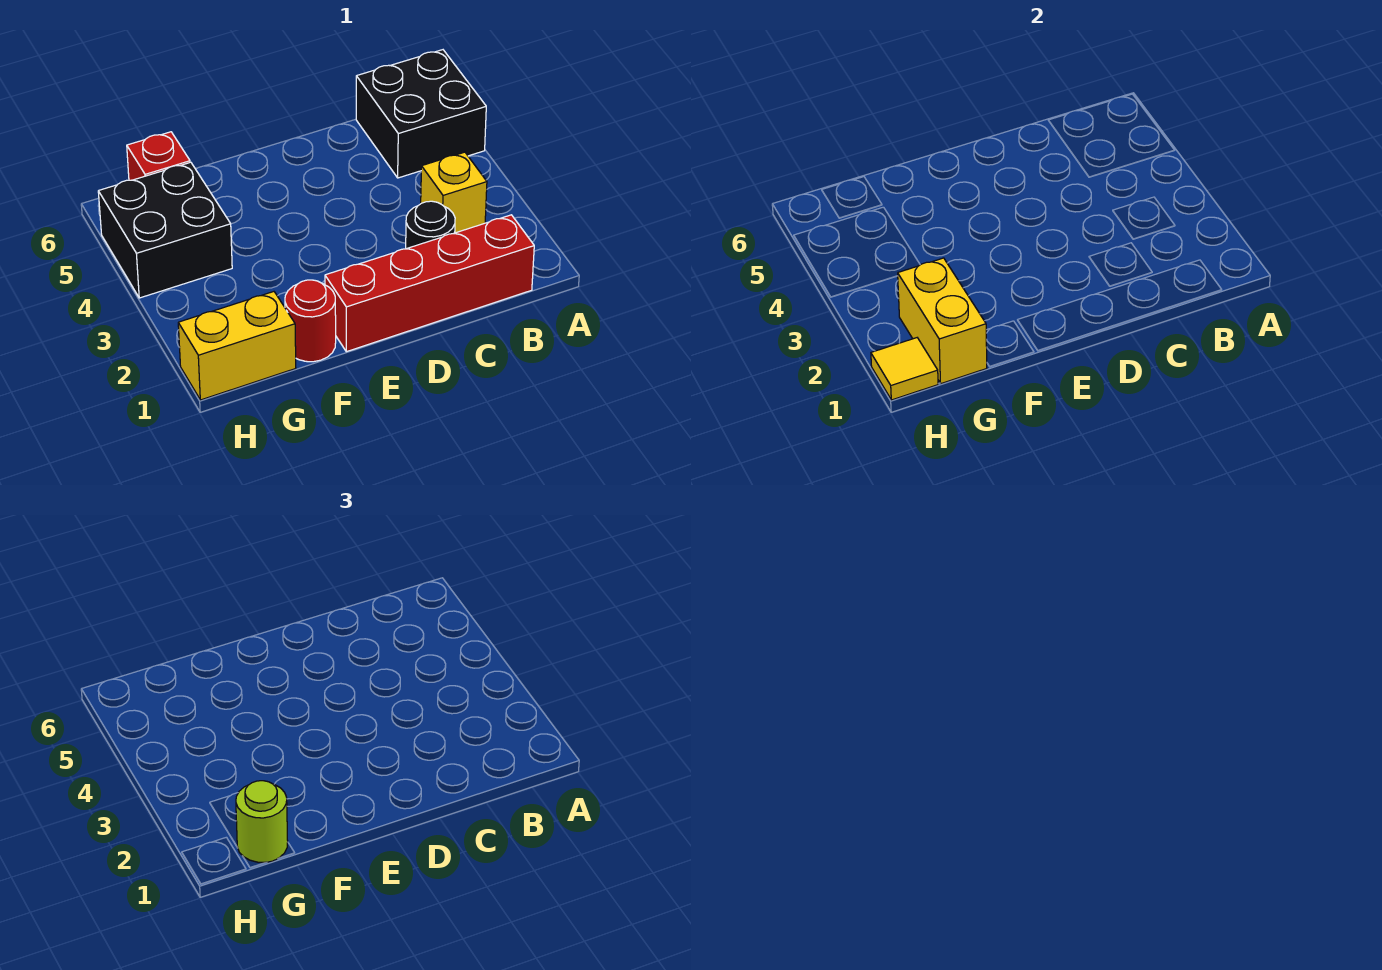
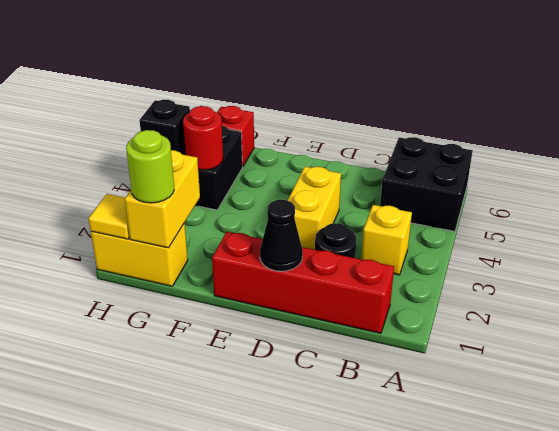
none -> black 1x1 cone [260,200,303,271]
none -> yellow 1x2 brick [287,167,341,250]
red 1x1 round brick [285,280,336,362] -> red 1x1 round brick moved to [183,106,223,170]
none -> black 1x1 brick [139,100,190,155]

